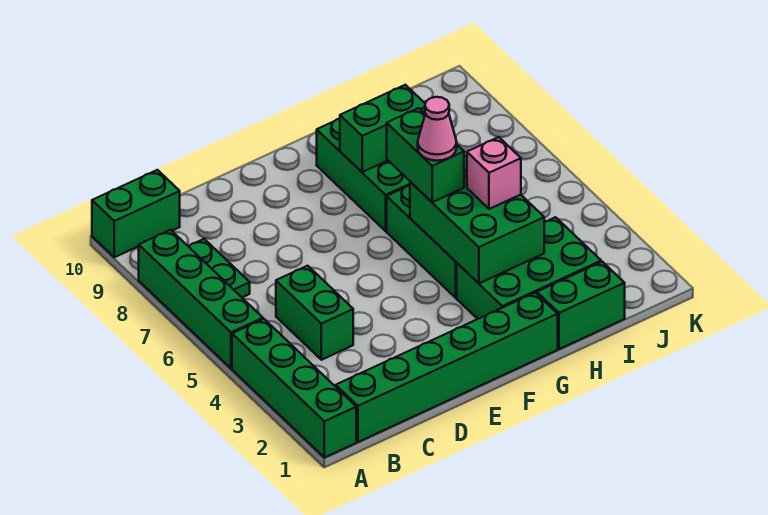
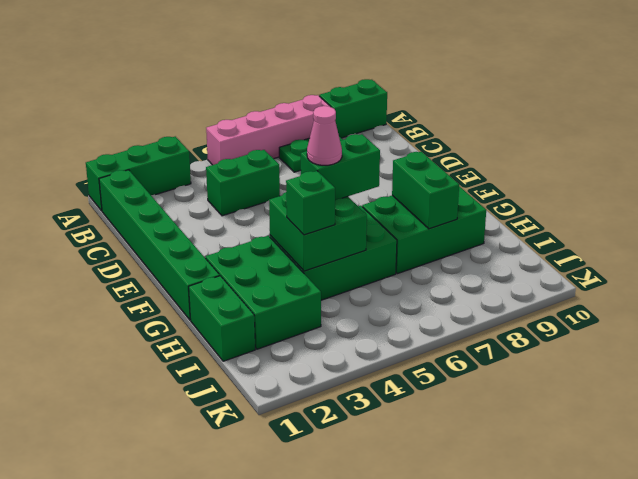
green 1x4 brick [232,319,356,458] -> green 1x3 brick [86,137,191,211]
green 1x4 brick [139,230,263,369] -> pink 1x4 brick [206,95,331,165]
green 1x2 brick [92,170,180,257] -> green 1x2 brick turned to [319,79,387,138]
green 2x3 brick [410,156,544,283] -> green 2x2 brick [269,192,367,271]
pink 1x1 brick [467,137,521,209] -> green 1x1 brick [286,171,335,235]

